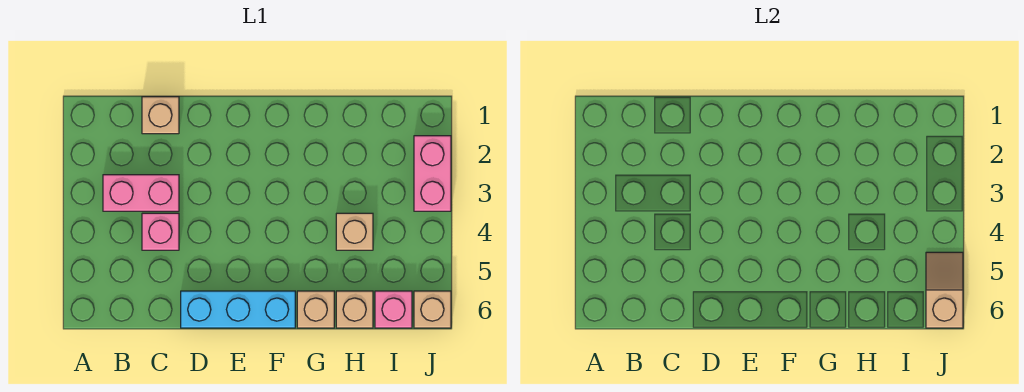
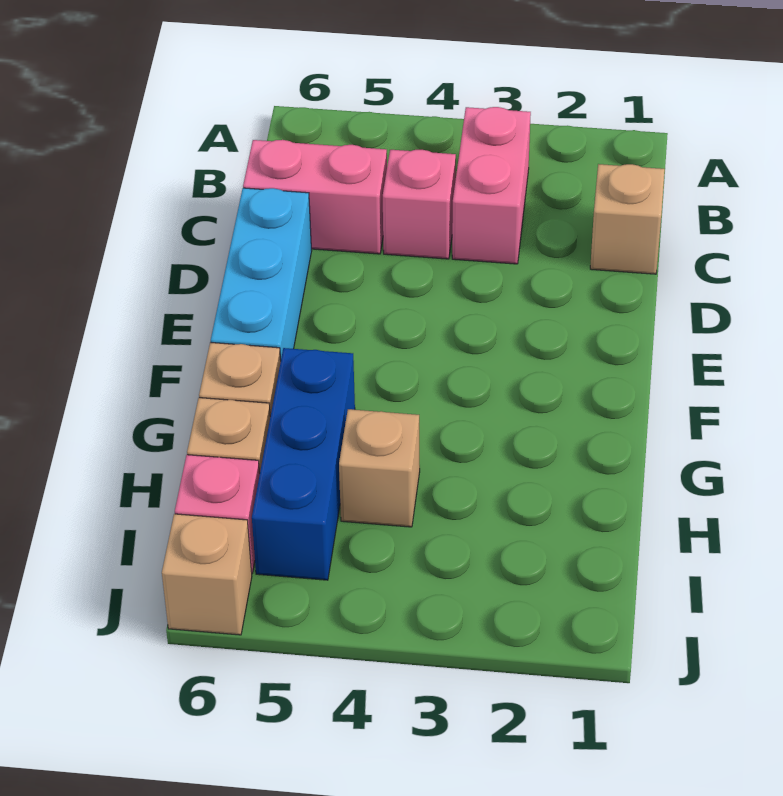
none -> blue 1x3 brick [252,348,355,580]
pink 1x2 brick [414,136,451,211] -> pink 1x2 brick moved to [243,140,387,254]
tan 1x2 slope [926,252,963,328] -> none

